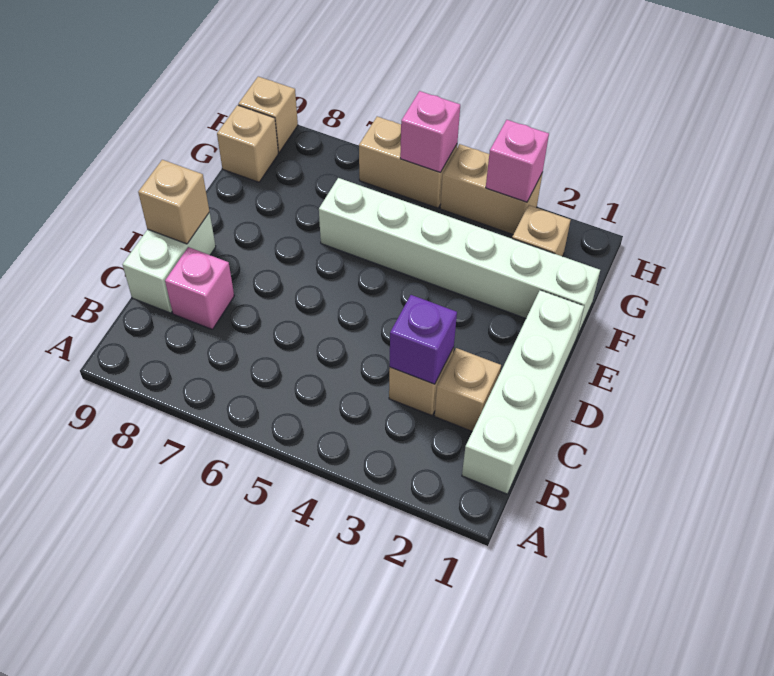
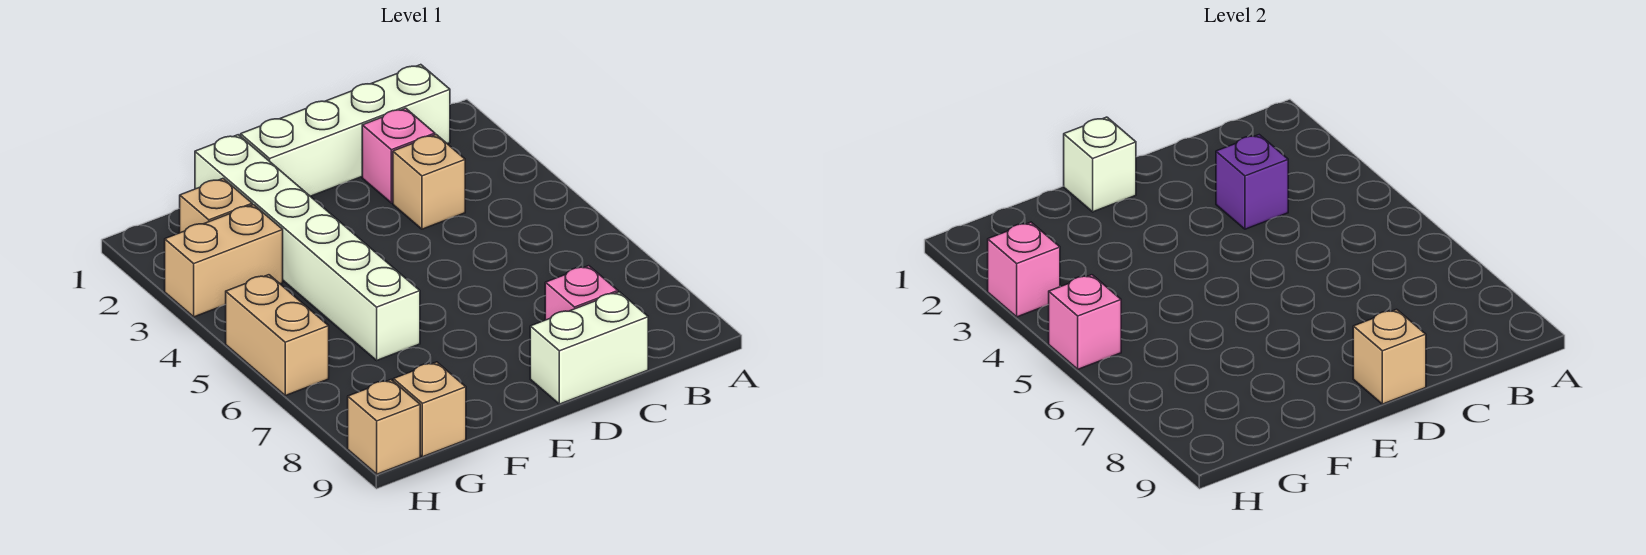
tan 1x1 brick [435,348,501,431] -> pink 1x1 brick [362,108,435,203]
none -> white 1x1 brick [1064,117,1136,212]
tan 1x2 brick [440,144,542,234] -> tan 1x2 brick turned to [165,205,283,317]

